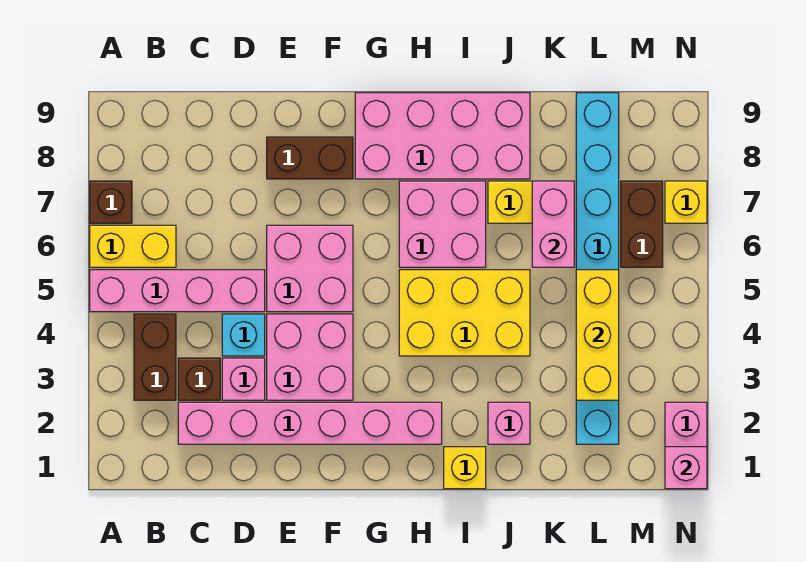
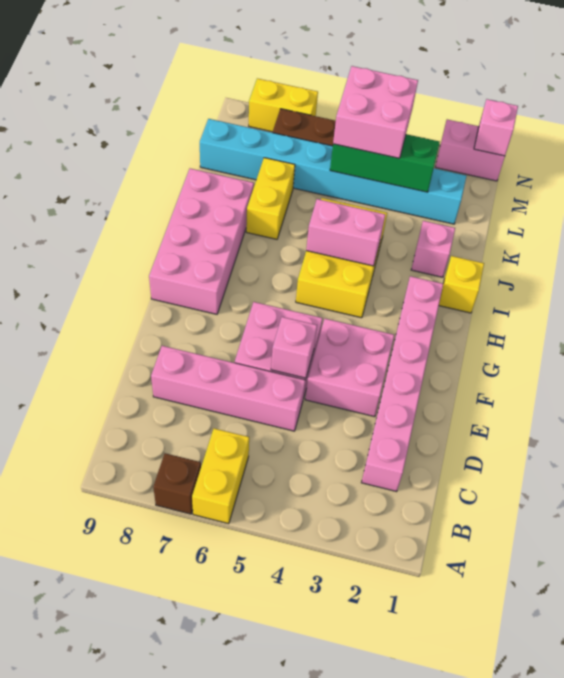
pink 1x4 brick [90,270,265,312] -> pink 1x4 brick turned to [151,346,305,431]
brown 1x2 brick [134,314,176,400] -> none
brown 1x1 brick [178,358,220,400] -> none
pink 1x1 brick [222,358,265,400] -> pink 1x1 brick moved to [271,317,317,378]
cyan 1x1 brick [222,314,265,356] -> none
brown 1x2 brick [267,137,353,179] -> none
pink 2x2 brick [399,181,486,267] -> pink 2x2 brick moved to [333,66,418,158]
pink 1x2 brick [532,181,574,267] -> pink 1x2 brick moved to [306,199,385,266]
yellow 1x3 brick [576,270,619,400] -> green 1x3 brick [330,134,440,192]
yellow 1x1 brick [665,181,707,223] -> yellow 1x2 brick [249,79,318,132]

